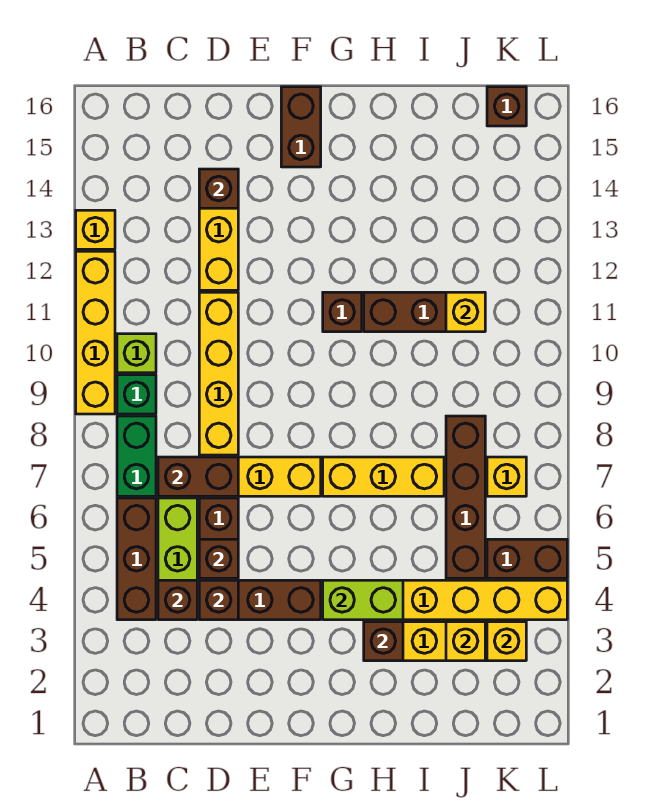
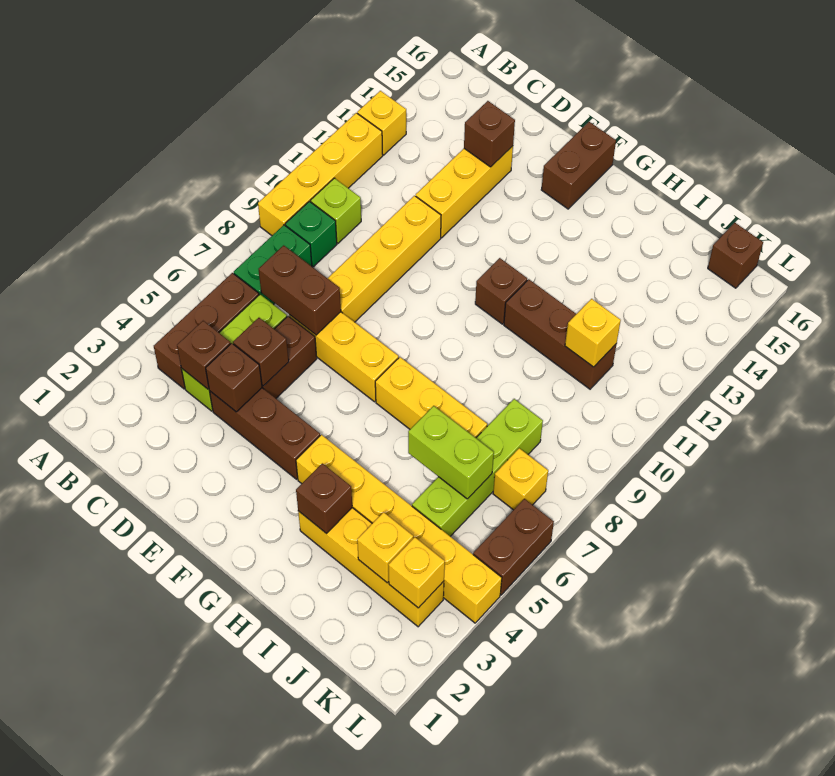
lime 1x2 brick [323,580,403,620] -> lime 1x2 brick moved to [408,406,494,499]
brown 1x4 brick [446,416,485,578] -> lime 1x4 brick [412,399,543,536]
brown 1x2 brick [487,539,567,578] -> brown 1x2 brick turned to [473,499,554,595]

